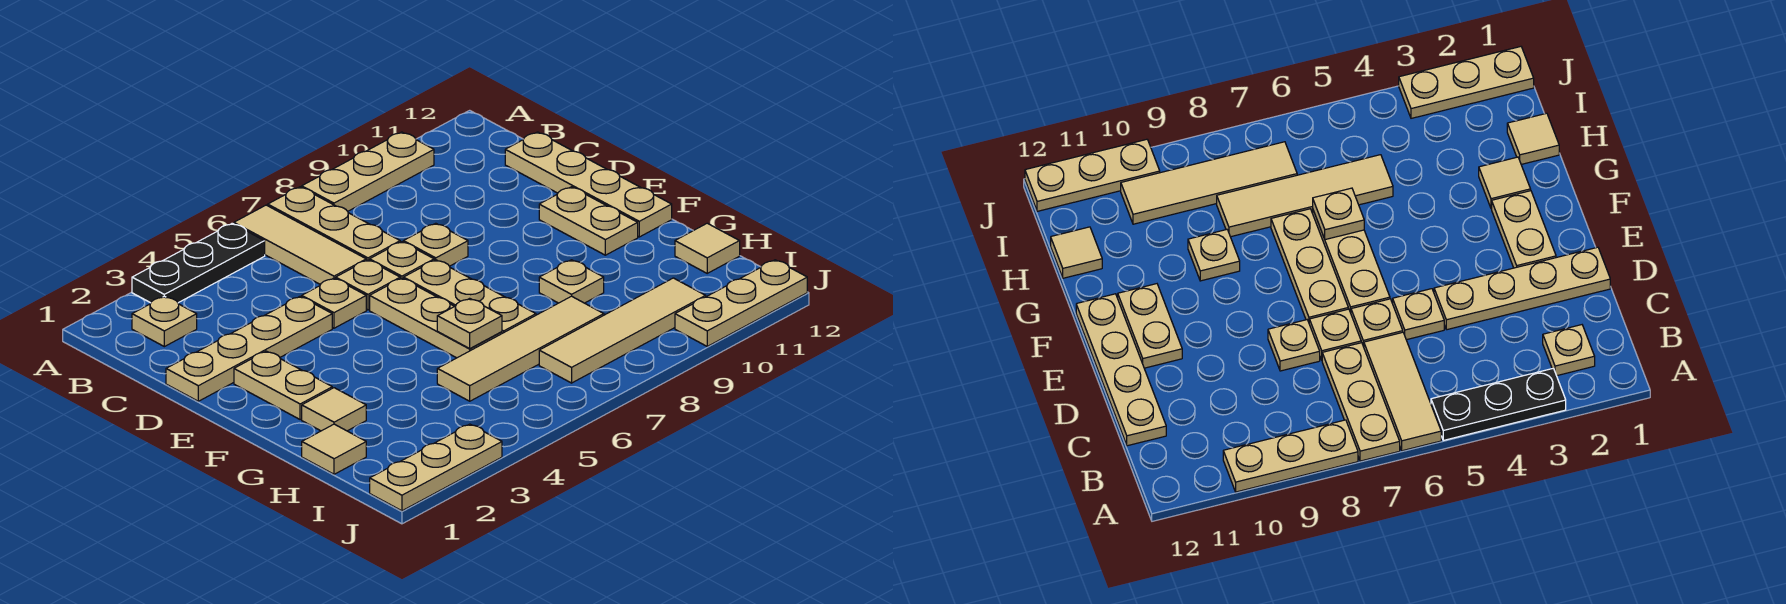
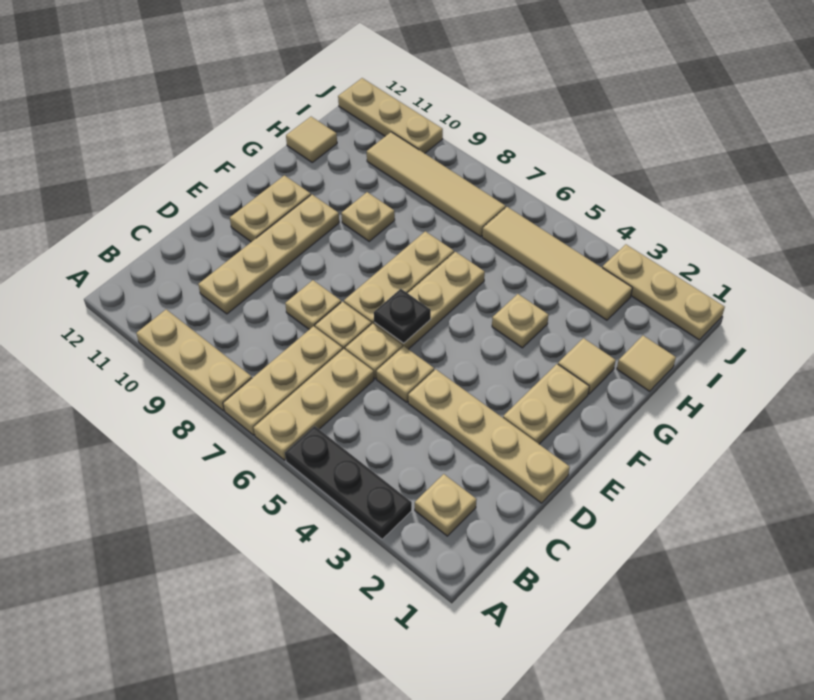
tan 1x3 tile [234,205,366,285] -> tan 1x3 plate [254,349,374,460]
tan 1x4 plate [505,132,672,237] -> tan 1x4 plate moved to [198,195,339,314]
none -> black 1x1 plate [374,289,431,343]
tan 1x1 plate [437,298,502,348] -> tan 1x1 plate moved to [492,294,549,348]
tan 1x4 tile [437,296,604,401] -> tan 1x4 tile moved to [482,207,632,320]

